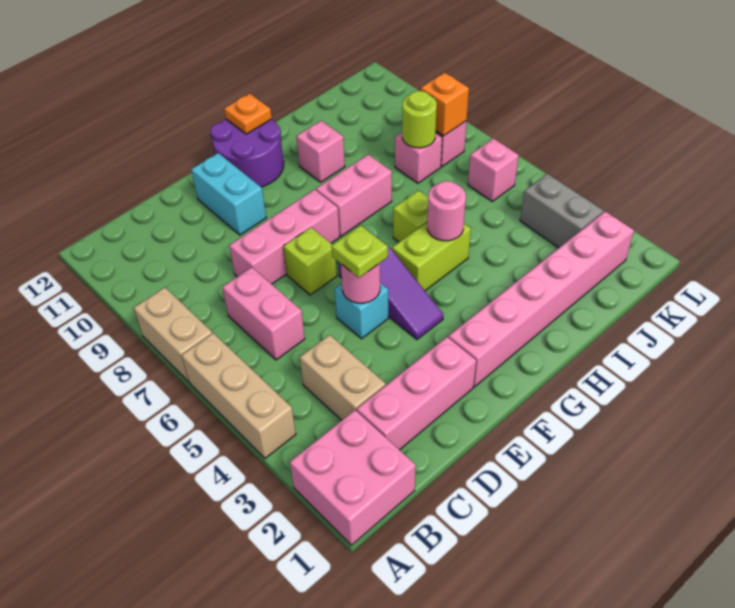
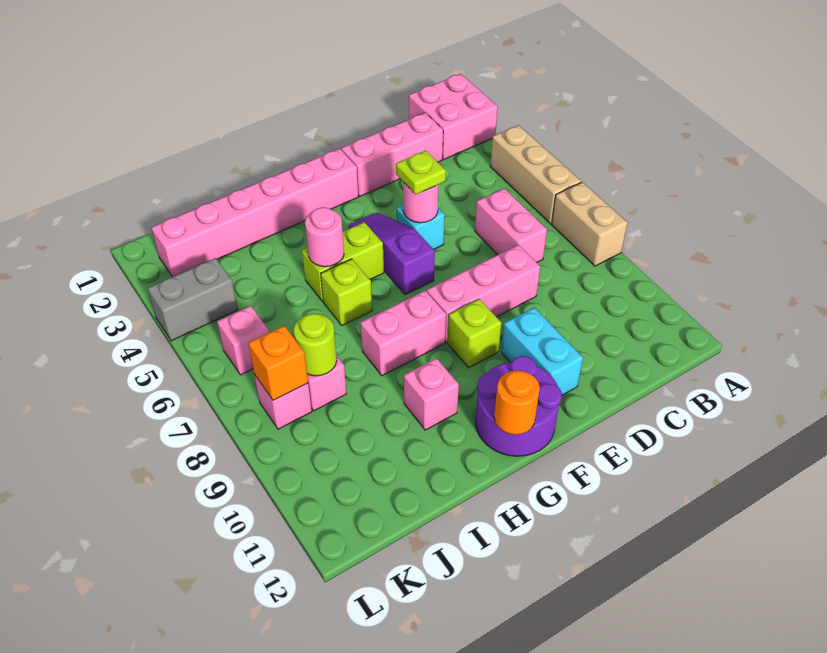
tan 1x2 brick [300,335,386,420] -> none
lime 1x1 brick [283,228,337,295] -> lime 1x1 brick moved to [448,299,501,368]
orange 1x1 plate [224,94,272,134] -> orange 1x1 round brick [494,370,540,435]
grey 1x2 brick [520,174,604,248] -> grey 1x2 brick turned to [148,258,238,341]

